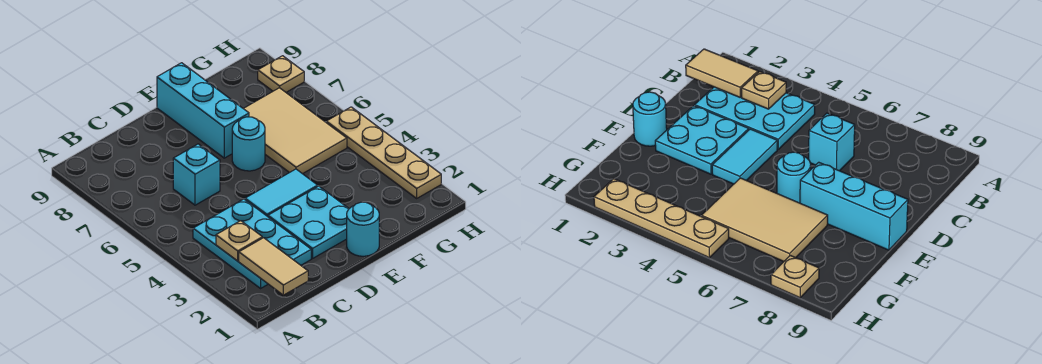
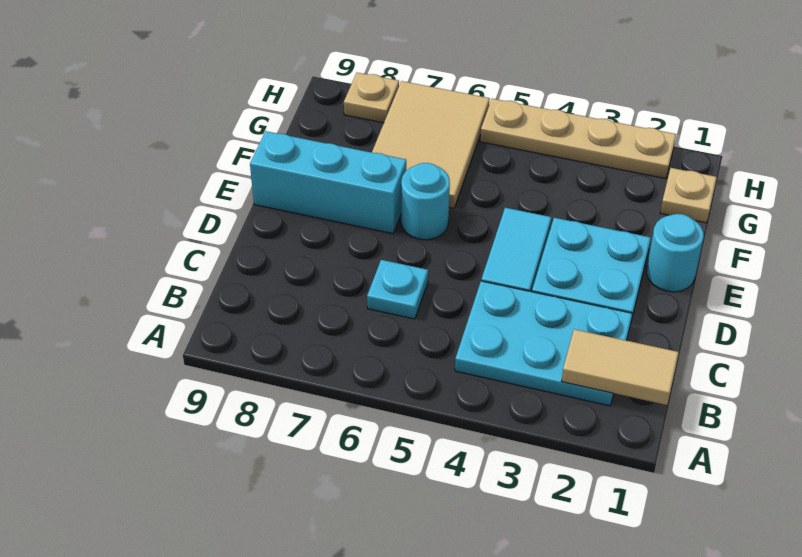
tan 1x1 plate [216,221,262,261] -> tan 1x1 plate moved to [660,168,717,223]
cyan 1x1 brick [173,144,220,205] -> cyan 1x1 plate [367,260,428,319]
tan 2x3 tile [244,88,347,174] -> tan 2x3 tile turned to [372,81,490,208]

